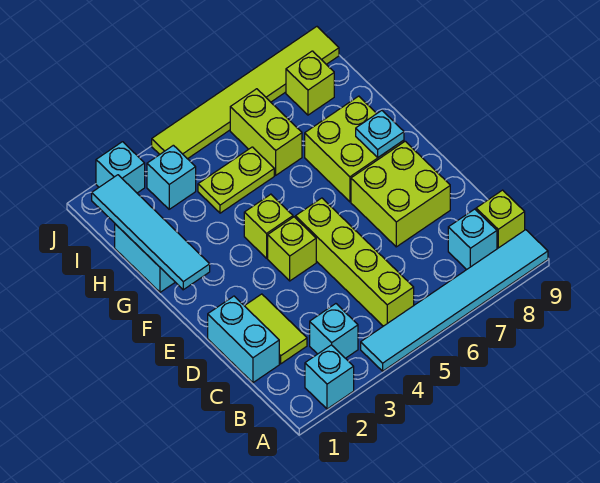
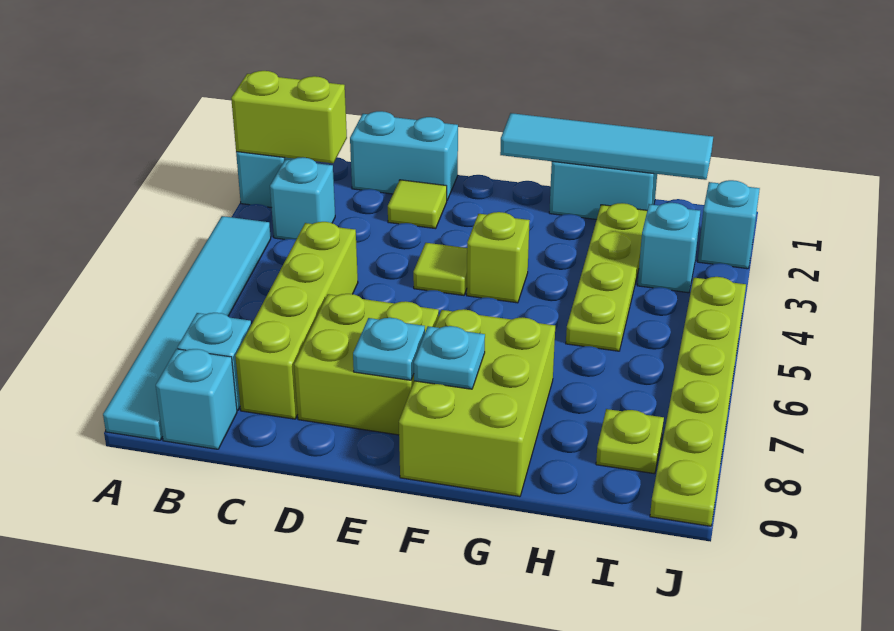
lime 1x4 brick [295,198,414,326] -> lime 1x4 brick turned to [235,222,358,419]
lime 1x1 brick [476,190,525,249] -> cyan 1x1 brick [156,349,237,449]
lime 1x2 tile [245,294,307,364] -> lime 1x1 tile [388,180,447,229]
lime 1x1 brick [268,217,316,281] -> lime 1x1 tile [413,243,467,295]
none -> cyan 1x1 plate [353,318,425,380]
lime 2x2 brick [305,96,404,202] -> lime 2x3 brick [399,309,555,497]
lime 1x2 plate [198,147,274,213] -> lime 1x4 plate [566,203,647,351]
lime 1x2 brick [230,89,302,175] -> lime 1x2 brick moved to [231,71,347,163]
lime 1x1 brick [286,51,334,115] -> lime 1x1 plate [596,409,664,474]
lime 1x6 tile [152,27,339,159] -> lime 1x6 plate [650,277,746,526]

